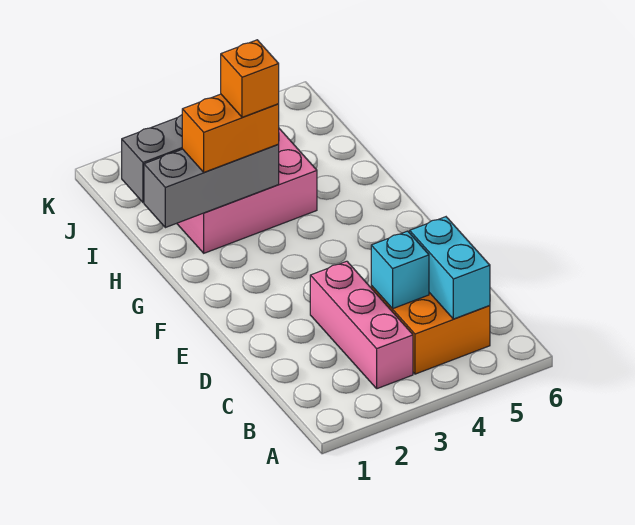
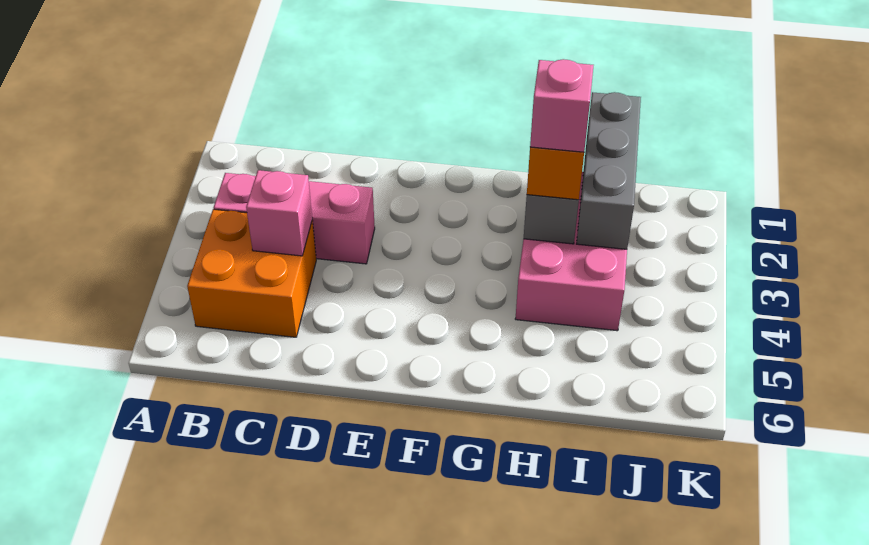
cyan 1x2 brick [410,217,490,319] -> none
cyan 1x1 brick [371,231,429,309] -> pink 1x1 brick [246,170,312,256]
orange 1x1 brick [221,40,279,118] -> pink 1x1 brick [530,59,594,152]

